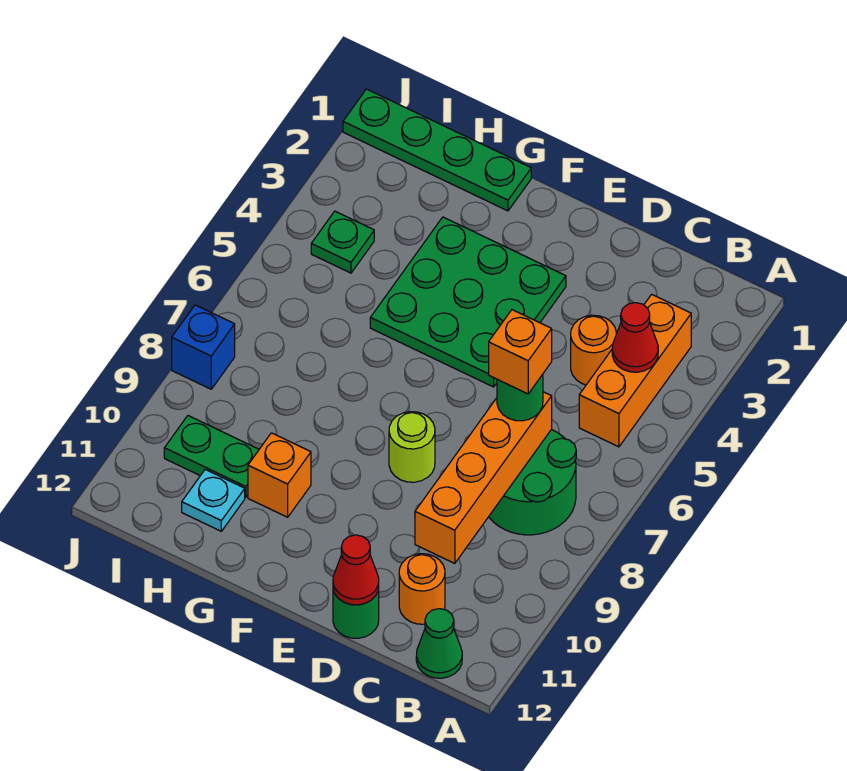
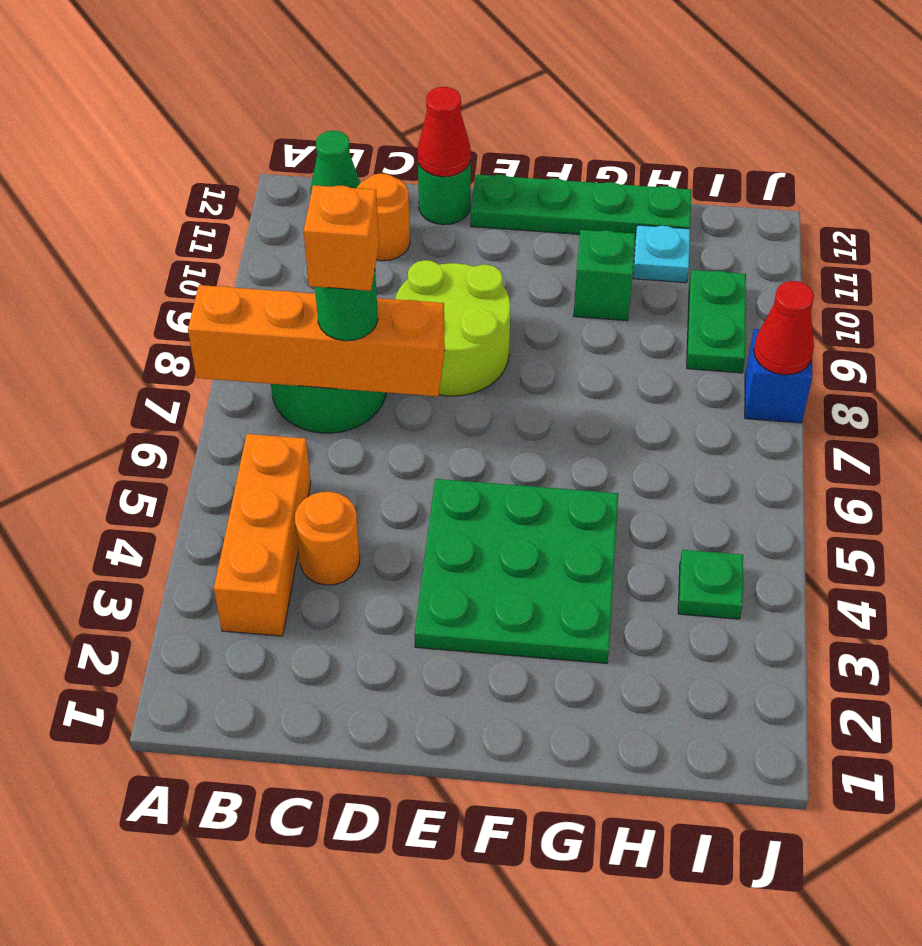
red 1x1 cone [612,303,658,372] -> red 1x1 cone moved to [754,281,814,375]
orange 1x4 brick [415,392,552,563] -> orange 1x4 brick turned to [188,285,445,396]
lime 1x1 round brick [389,412,435,482] -> lime 2x2 round brick [395,260,510,396]
green 1x4 plate [343,89,531,211] -> green 1x4 plate moved to [471,175,692,238]
orange 1x1 brick [248,433,311,517] -> green 1x1 brick [574,230,635,321]
green 1x2 plate [164,416,259,497] -> green 1x2 plate turned to [687,270,746,373]

